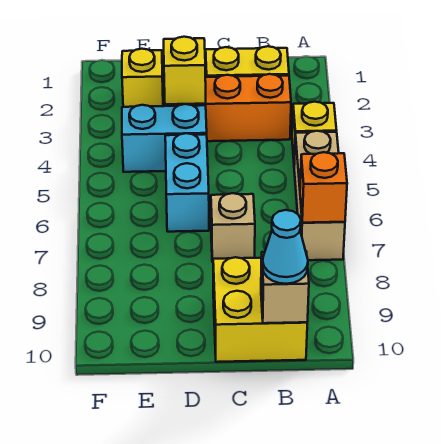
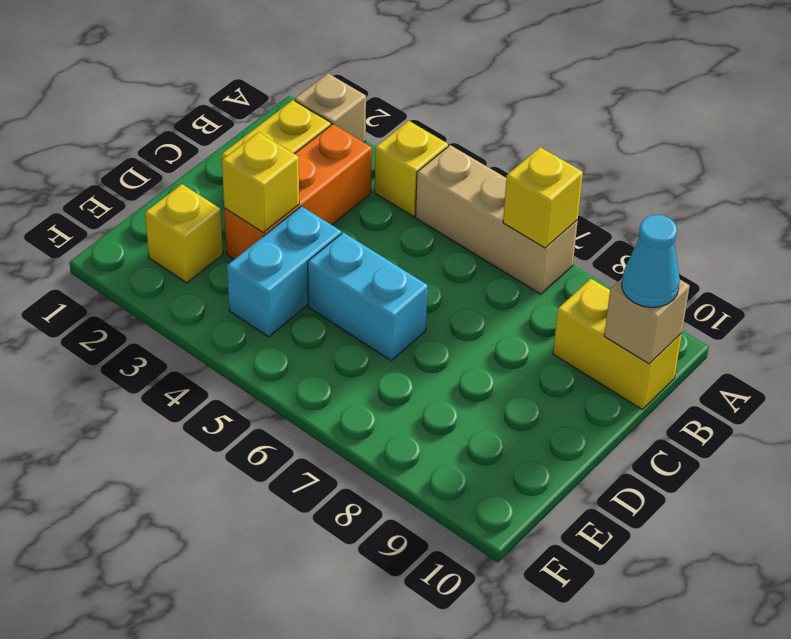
orange 1x1 brick [300,152,347,223] -> yellow 1x1 brick [503,147,583,248]
yellow 2x2 brick [213,257,307,362] -> yellow 1x2 brick [553,279,682,409]
tan 1x1 brick [211,193,255,262] -> tan 1x1 brick moved to [294,73,366,142]

